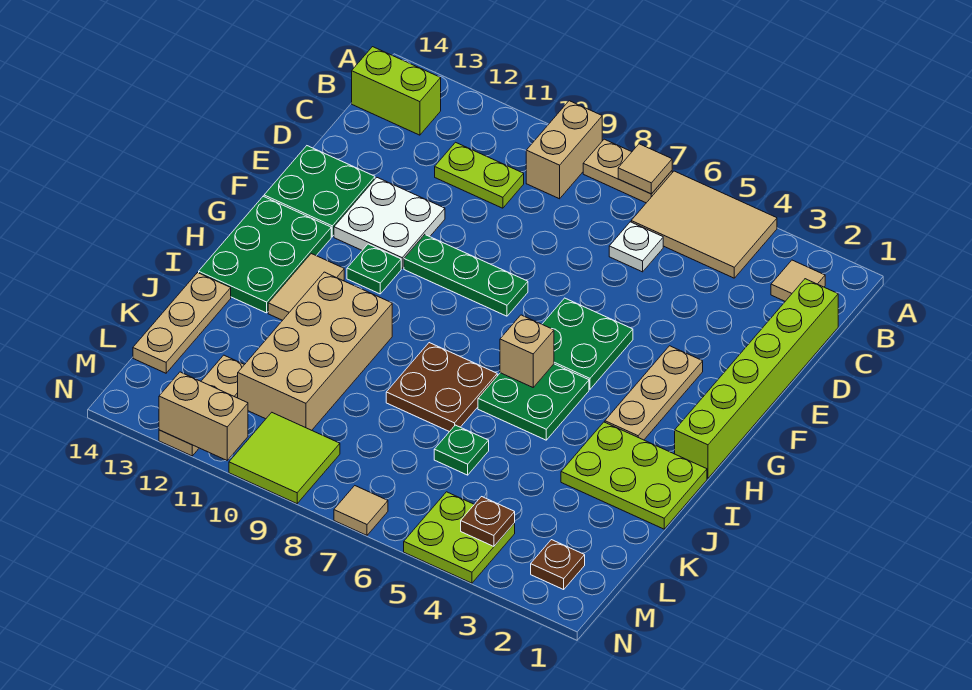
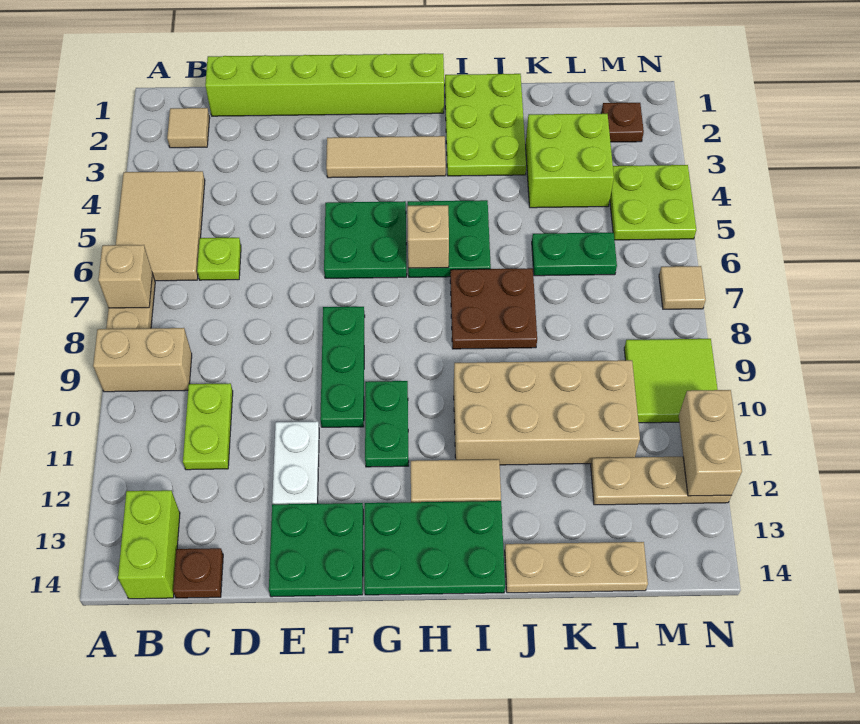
tan 1x1 tile [618,144,672,194] -> tan 1x1 brick [98,245,153,308]
white 1x1 plate [609,222,663,272] -> lime 1x1 plate [197,238,241,280]
white 2x2 plate [334,178,445,268] -> white 1x2 plate [272,421,319,504]
tan 1x3 plate [605,346,703,440] -> tan 1x3 tile [326,136,446,178]
green 1x1 plate [347,244,401,294] -> green 1x2 plate [365,381,409,467]
none -> lime 2x2 brick [526,114,614,208]
green 1x1 plate [434,425,489,475] -> green 1x2 plate [532,233,617,276]
brown 1x1 plate [461,497,515,546] -> brown 1x1 plate moved to [173,548,223,598]

